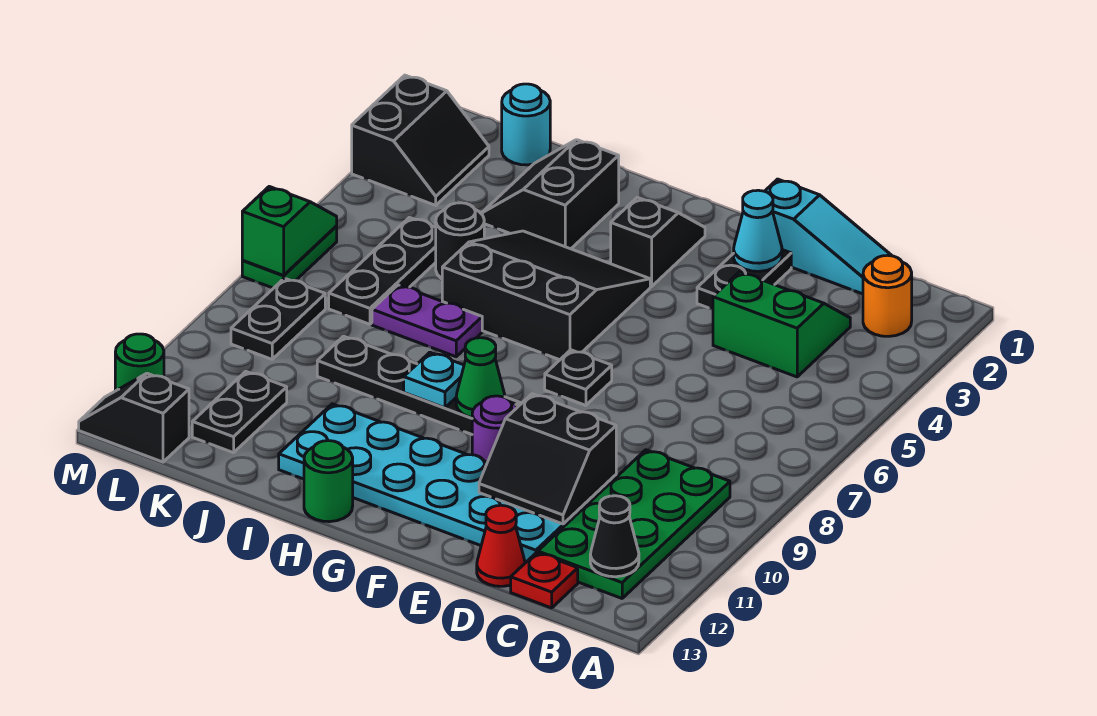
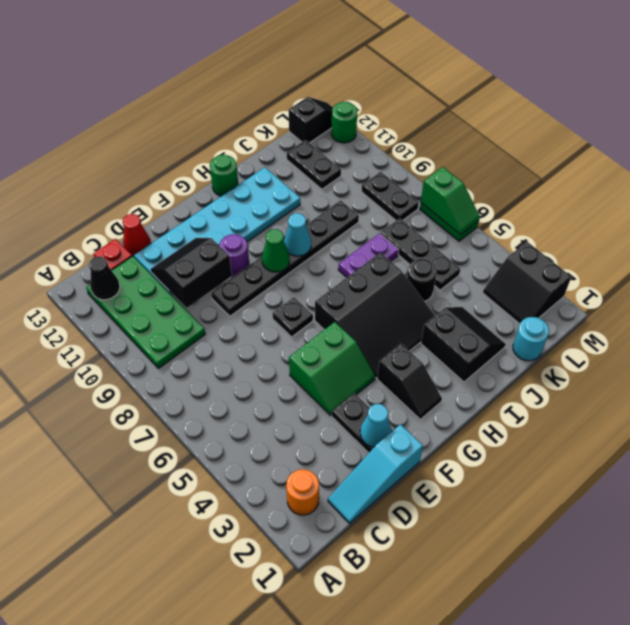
green 2x2 slope [713,272,850,377] -> green 2x2 slope moved to [289,322,375,415]
cyan 1x1 plate [404,352,464,408] -> cyan 1x1 cone [284,213,311,256]

